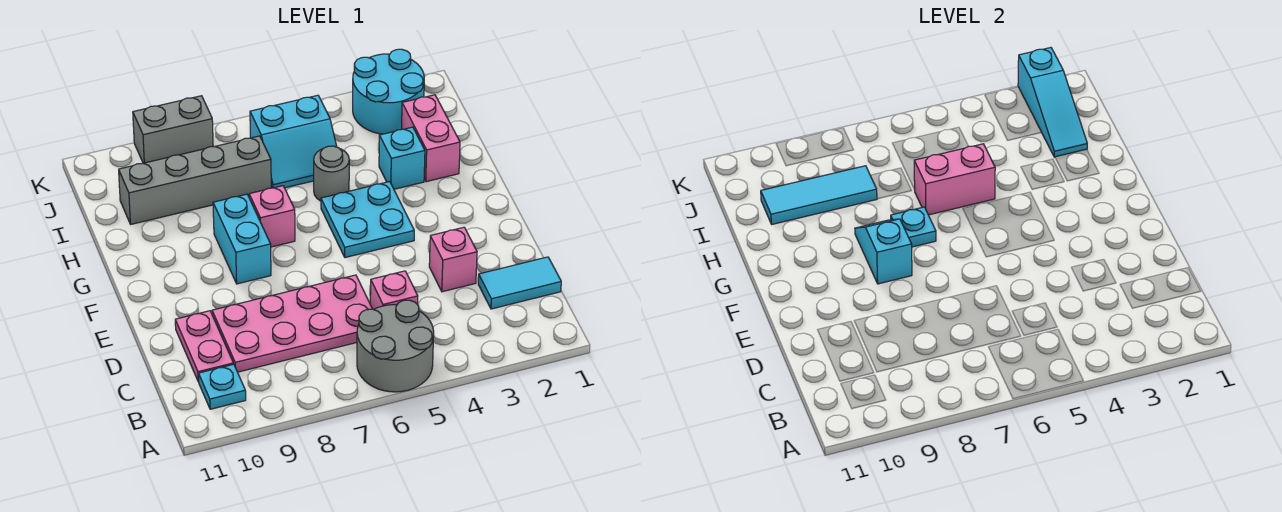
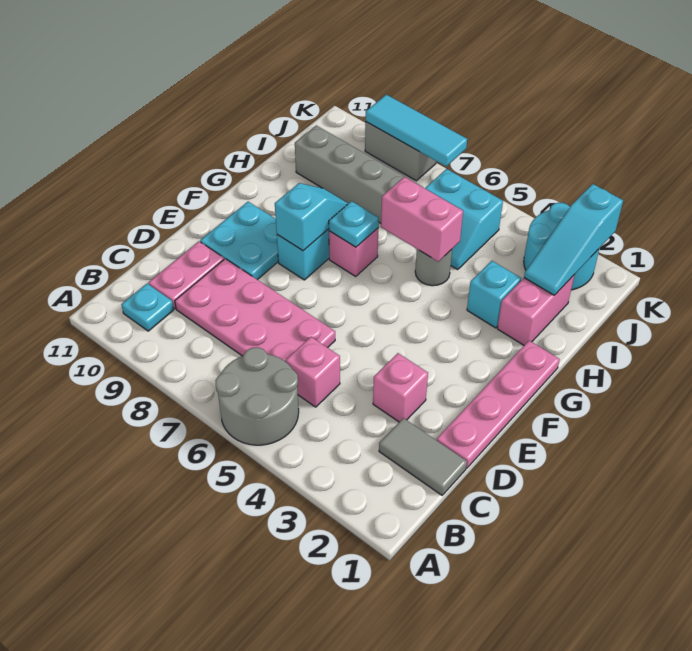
cyan 1x2 tile [478,257,561,309] -> grey 1x2 tile [379,418,467,495]
none -> pink 1x4 plate [437,341,560,468]
cyan 2x2 plate [321,182,414,258] -> cyan 2x2 plate moved to [200,202,278,280]
cyan 1x3 tile [761,166,877,224] -> cyan 1x3 tile moved to [366,95,467,166]

